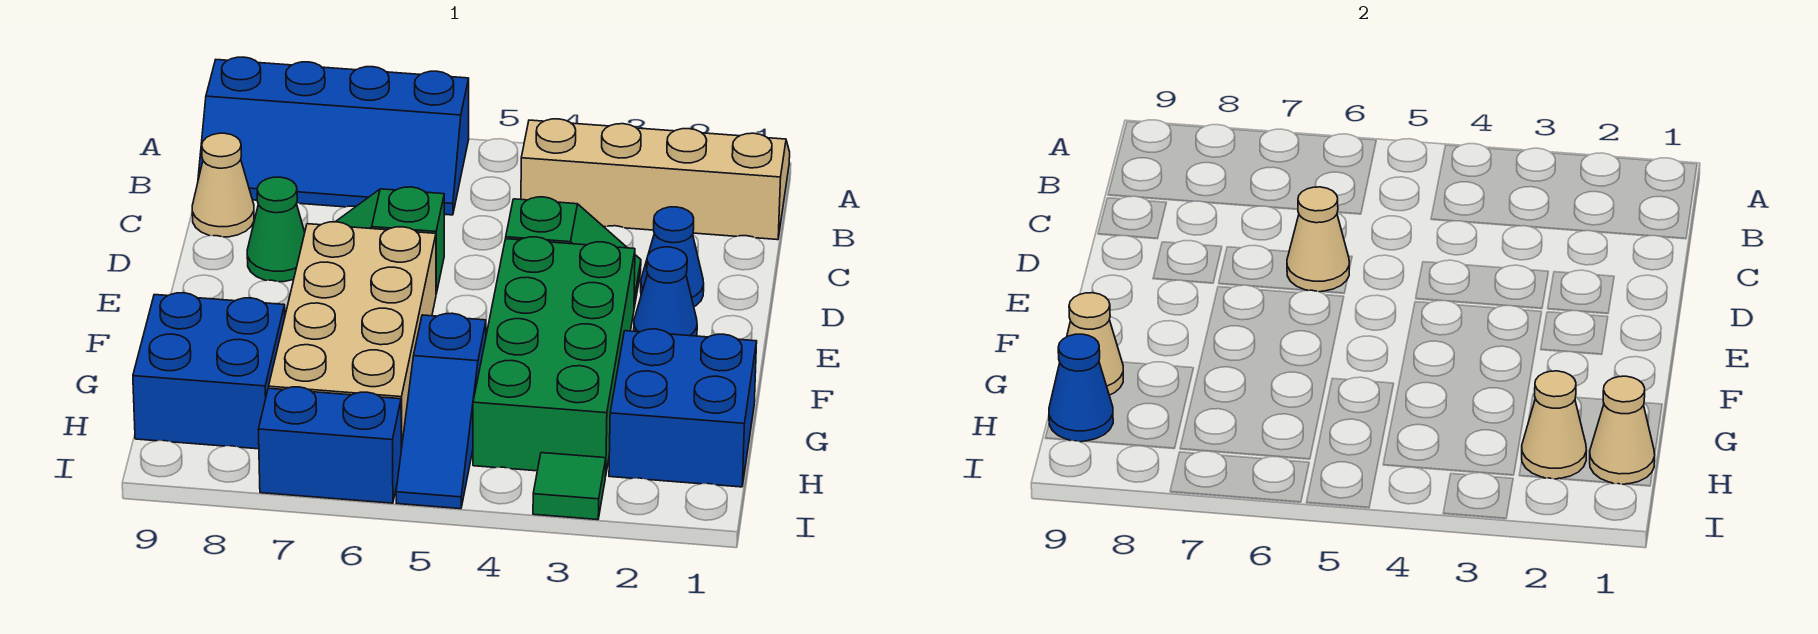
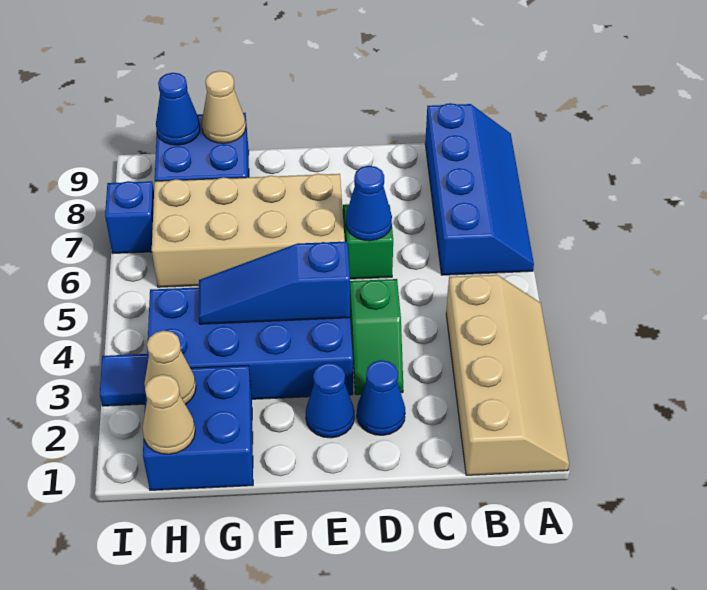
blue 2x4 slope [198,57,469,215] -> blue 2x4 slope turned to [425,103,534,275]
tan 1x1 cone [192,133,254,237] -> none
tan 1x1 cone [1287,187,1349,292] -> blue 1x1 cone [346,166,392,241]
green 1x1 cone [247,177,305,282] -> none
green 2x4 brick [473,237,635,476] -> blue 2x4 brick [147,287,353,399]
blue 1x3 slope [396,313,486,509] -> blue 1x3 slope moved to [199,241,350,324]
green 1x1 tile [533,453,606,520] -> blue 1x1 tile [100,354,147,406]
blue 1x2 brick [258,387,401,503] -> blue 1x1 brick [105,181,154,253]

